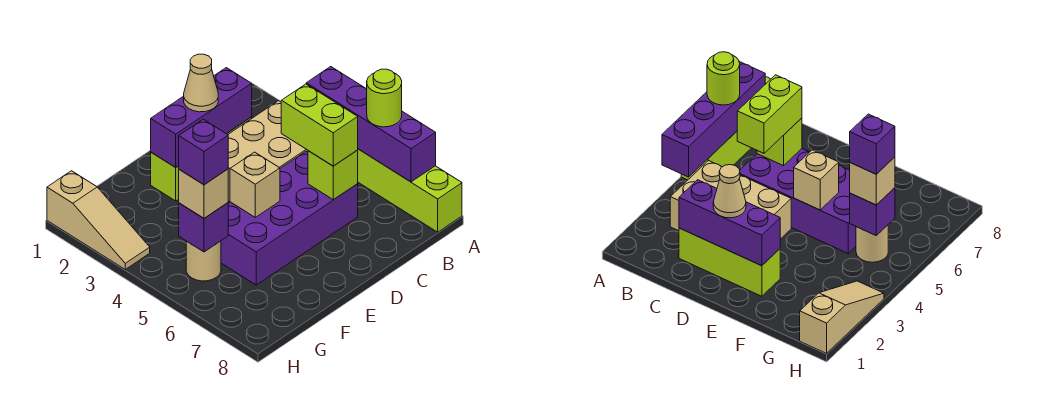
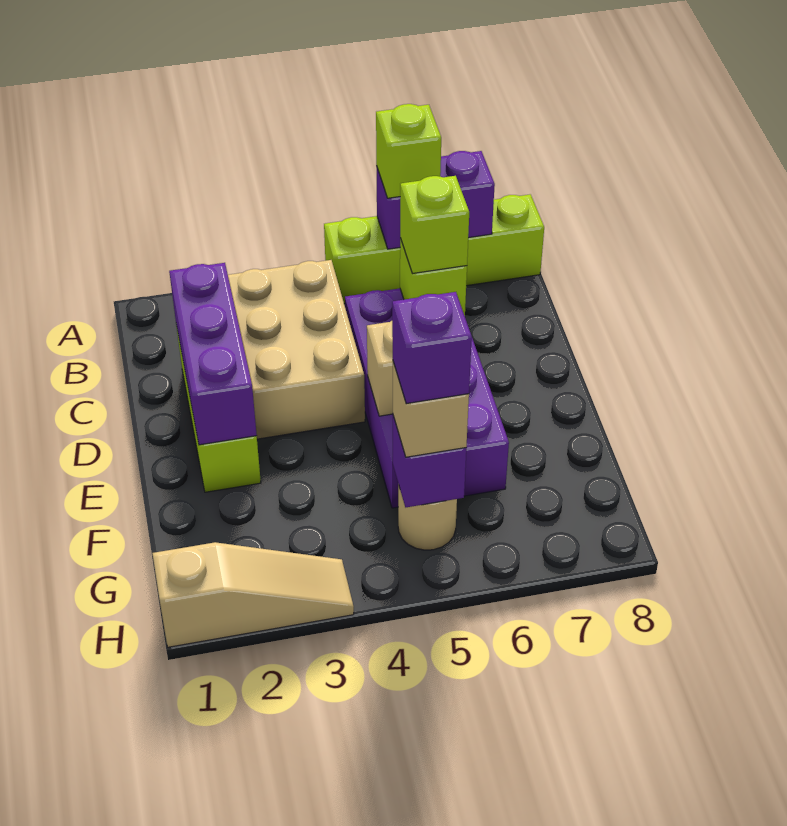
purple 1x4 brick [306,67,436,182] -> purple 1x2 brick [377,151,495,249]
lime 1x1 round brick [367,69,402,127] -> lime 1x1 brick [376,104,441,198]
lime 1x2 brick [281,84,358,166] -> lime 1x1 brick [400,176,469,274]
tan 1x1 cone [184,54,218,112] -> none

